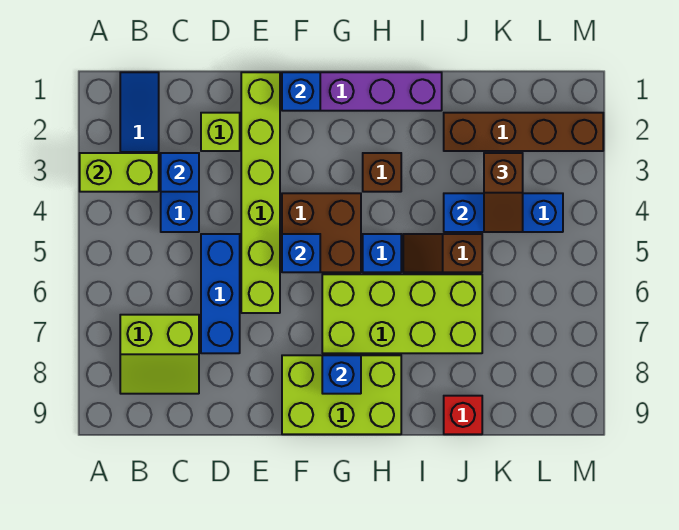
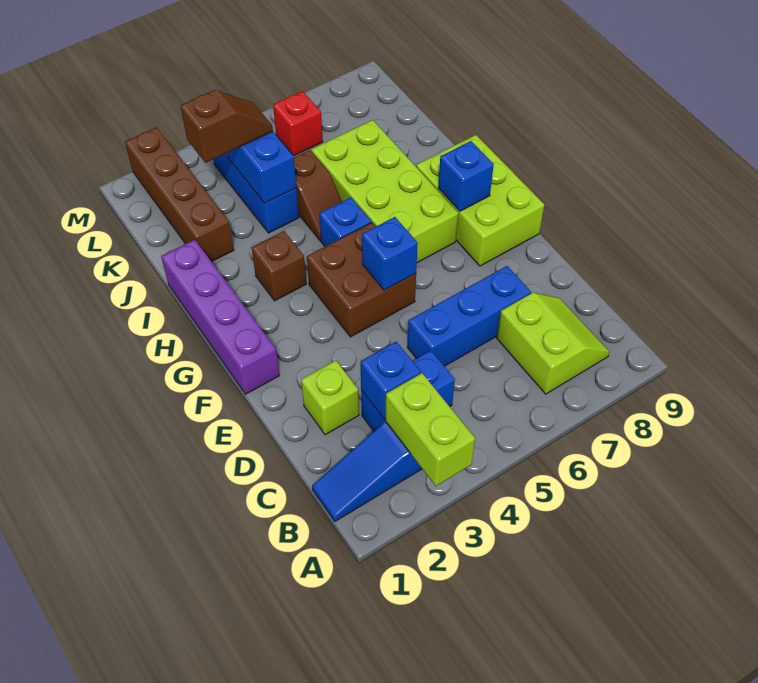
lime 1x6 brick [241,72,280,313] -> none
blue 1x1 brick [282,72,320,111] -> none
red 1x1 brick [444,396,482,434] -> red 1x1 brick moved to [273,91,323,156]

